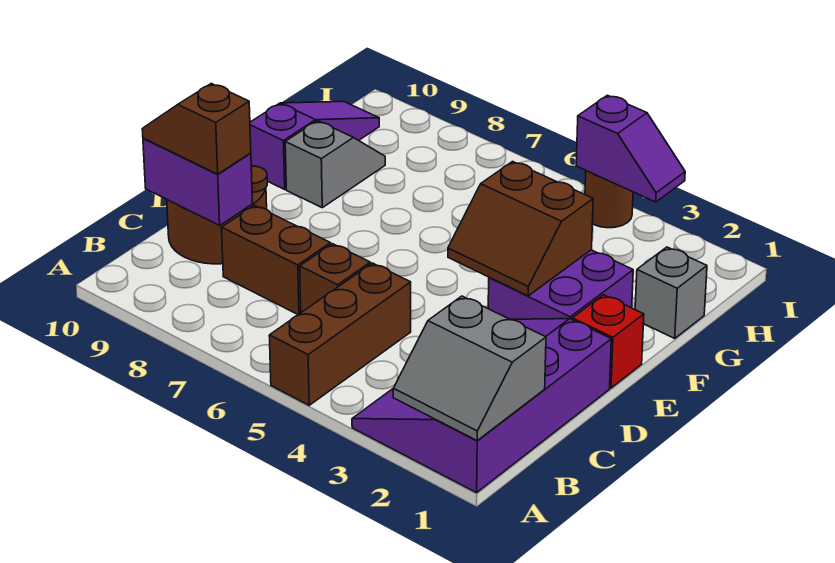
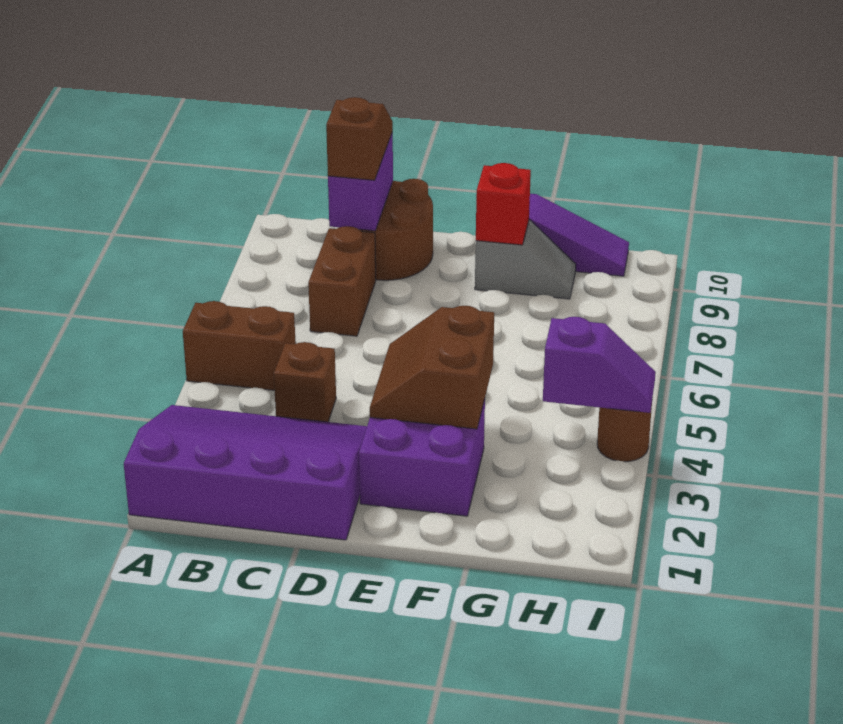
grey 2x2 slope [393,296,546,440] -> none
brown 1x3 brick [269,263,411,405] -> brown 1x2 brick [183,301,296,390]
brown 1x1 brick [300,244,370,312] -> brown 1x1 brick moved to [274,342,336,422]
red 1x1 brick [572,295,644,388] -> red 1x1 brick moved to [476,163,531,245]
grey 1x1 brick [635,247,707,338] -> none
purple 1x2 slope [576,95,685,202] -> purple 1x2 slope turned to [543,317,656,413]

